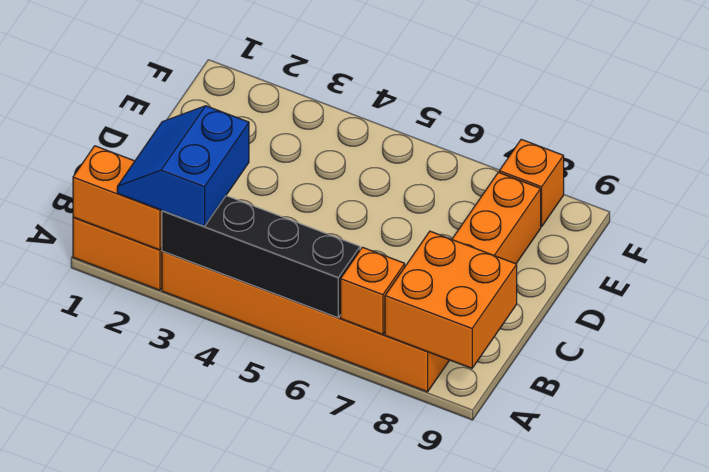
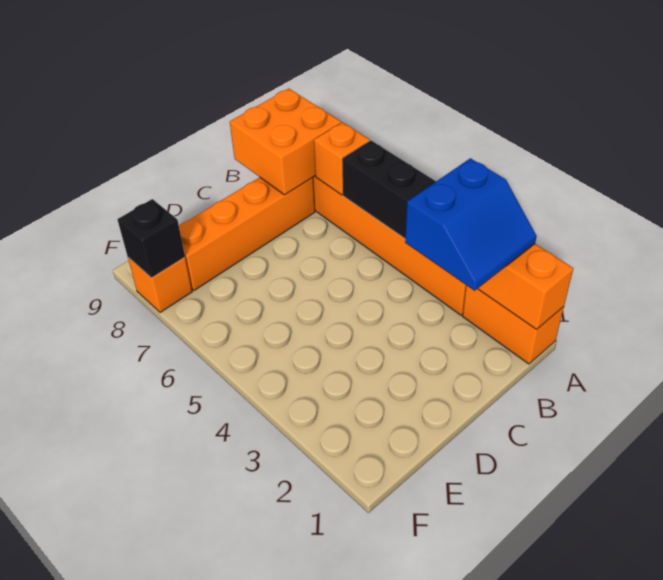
none -> black 1x1 brick [117,199,185,278]

